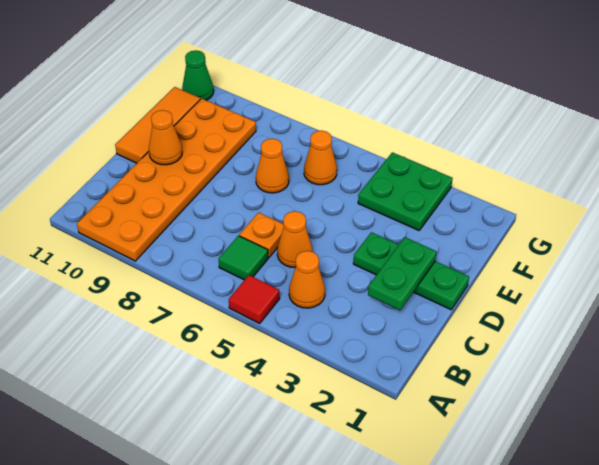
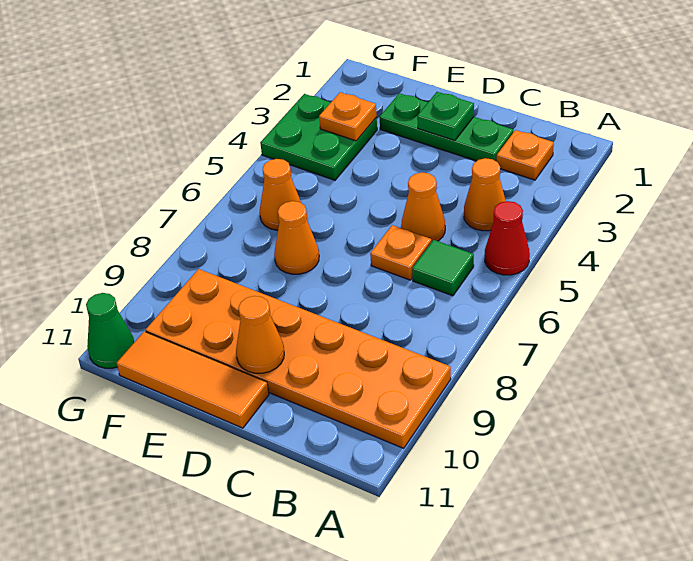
red 1x1 tile [229,275,280,323] -> red 1x1 cone [485,201,530,275]
none -> orange 1x1 plate [497,130,554,180]
green 1x2 plate [368,237,437,310] -> green 1x1 plate [417,92,474,141]
green 1x3 plate [353,232,469,310] -> green 1x3 plate turned to [380,93,513,161]
none -> orange 1x1 plate [319,92,377,141]

